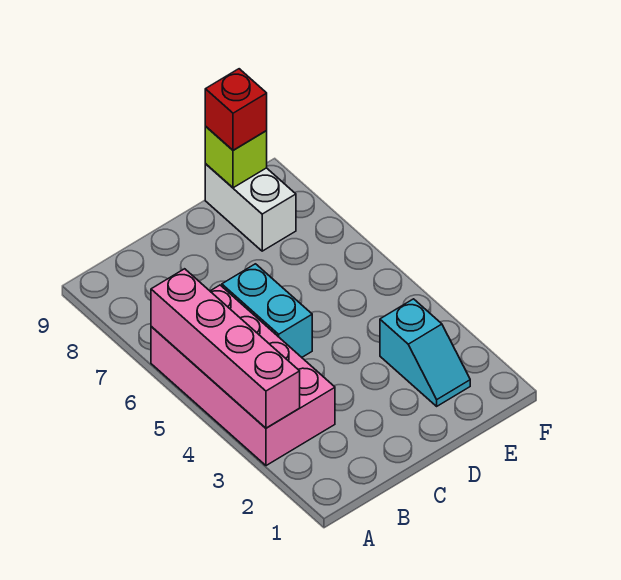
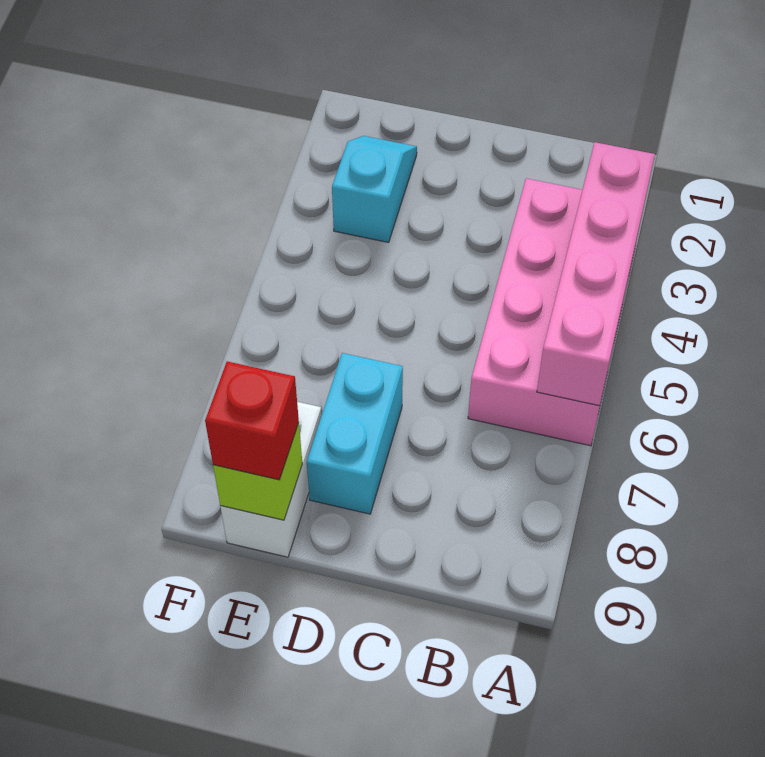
cyan 1x2 brick [222,264,312,357] -> cyan 1x2 brick moved to [307,353,403,514]

